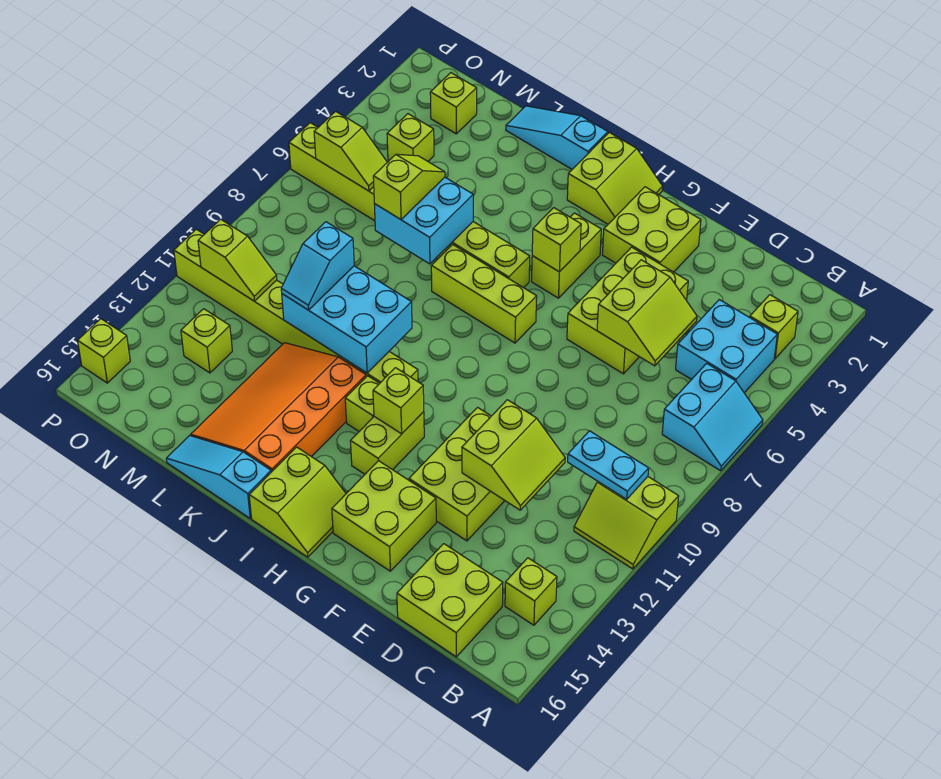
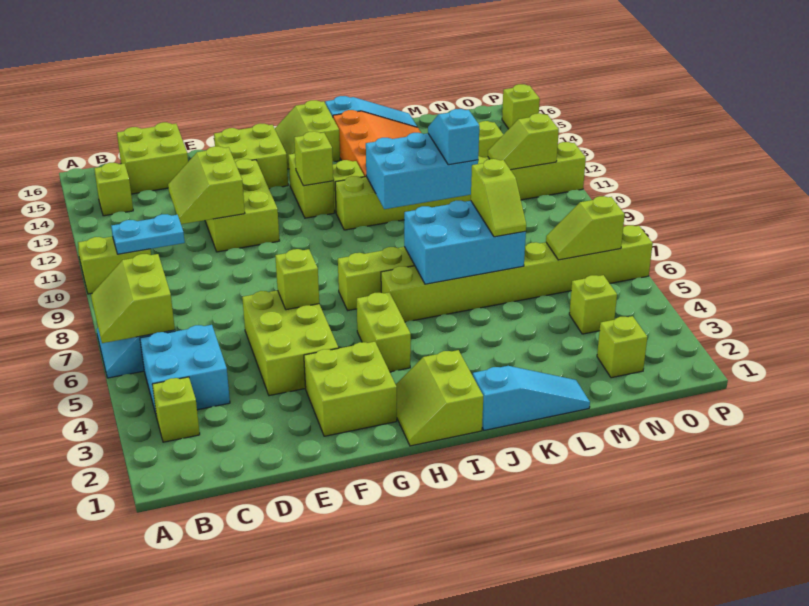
lime 2x2 slope [597,260,697,366] -> lime 2x2 slope moved to [91,254,175,343]
lime 1x1 brick [532,208,581,272] -> lime 1x1 brick moved to [275,249,319,310]
cyan 2x2 brick [374,177,473,264] -> cyan 2x3 brick [404,201,526,284]

